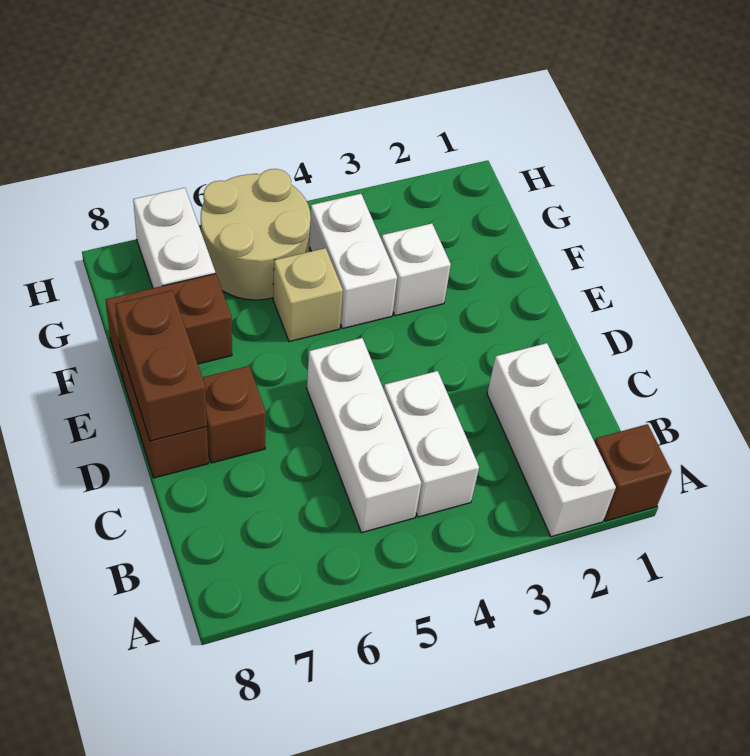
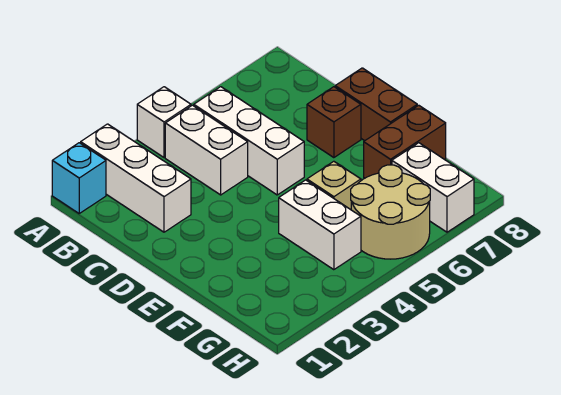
brown 1x1 brick [594,424,672,521] -> cyan 1x1 brick [52,143,106,213]
brown 1x2 brick [115,291,207,441] -> none
white 1x1 brick [381,223,451,316] -> white 1x1 brick moved to [137,87,191,158]

